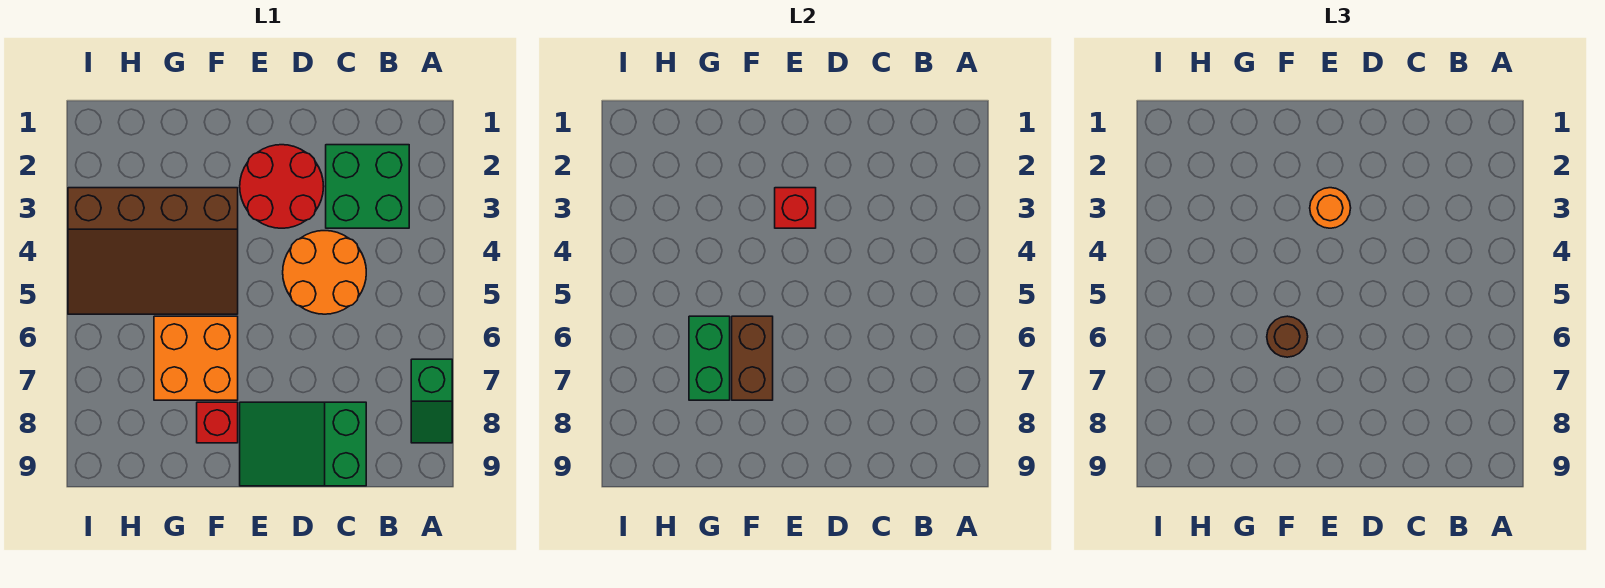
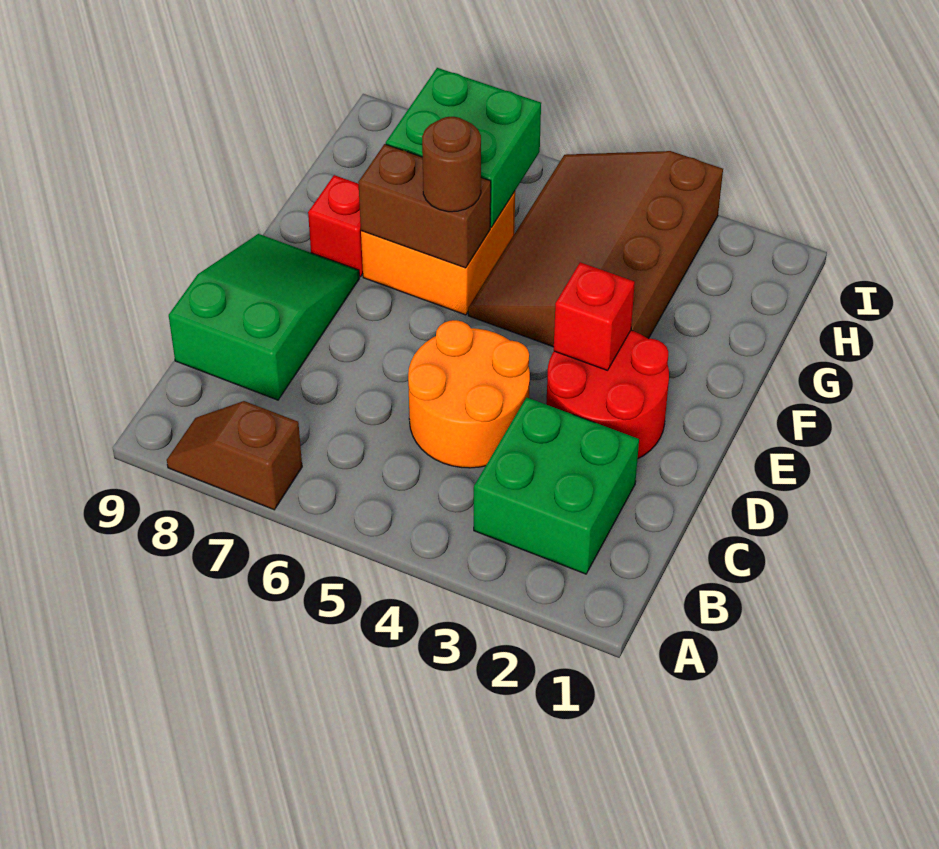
green 1x2 slope [411,359,452,443] -> brown 1x2 slope [167,401,302,510]
orange 1x1 round brick [1310,188,1351,228] -> none
green 1x2 brick [689,316,730,400] -> green 2x2 brick [386,68,541,227]

